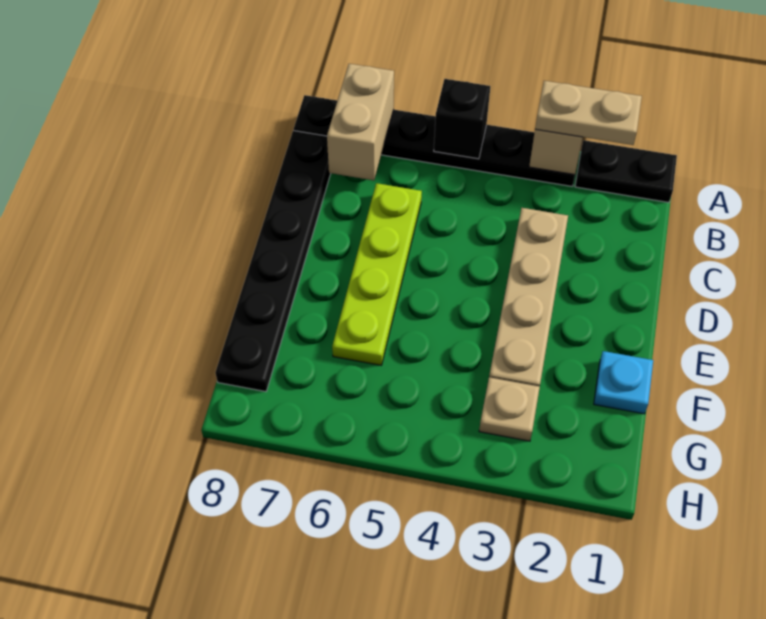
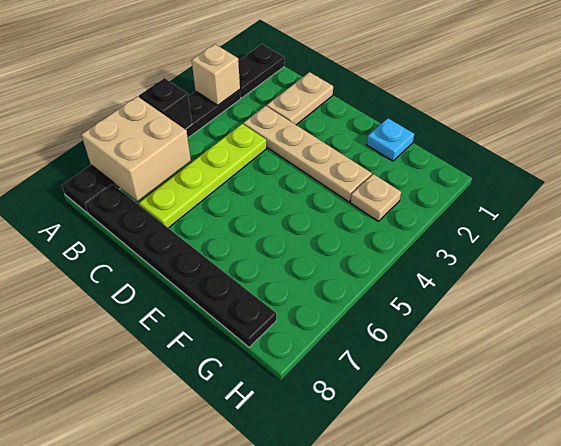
tan 1x2 plate [535,81,642,145] -> tan 1x2 plate moved to [267,72,333,125]
tan 1x2 brick [327,64,394,180] -> tan 2x2 brick [81,96,191,201]
lime 1x4 plate [332,183,422,365] -> lime 1x4 plate turned to [139,124,267,228]

